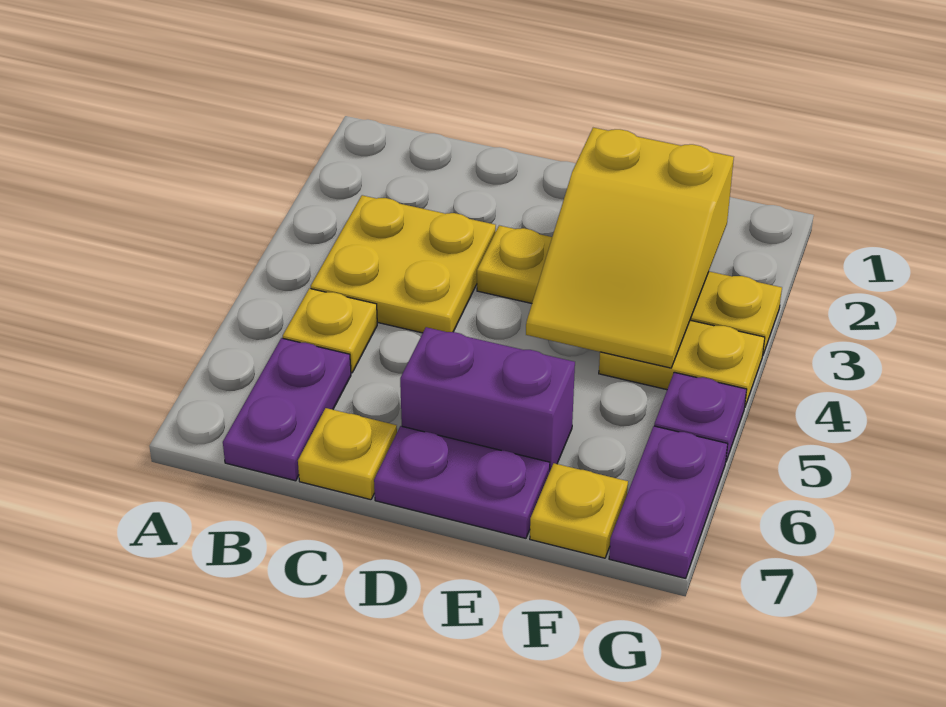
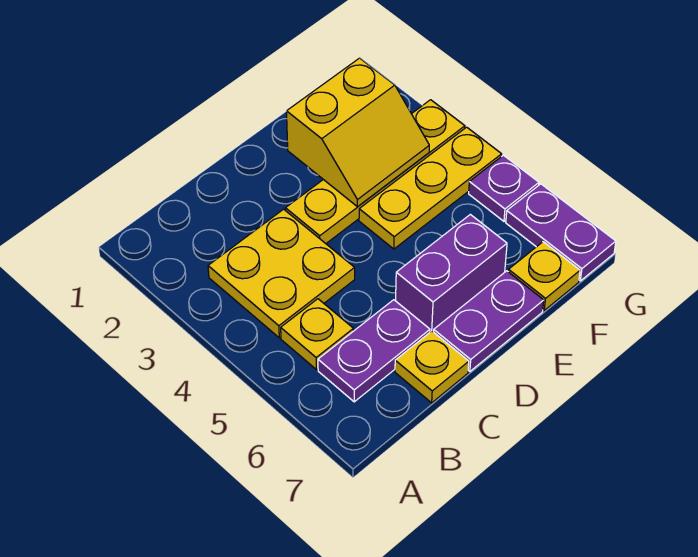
purple 1x2 plate [223,338,351,481] -> purple 1x2 plate turned to [318,300,430,402]
yellow 2x3 slope [526,128,734,368] -> yellow 2x2 slope [287,58,429,207]
yellow 1x2 plate [599,320,765,406] -> yellow 1x3 plate [359,127,502,249]

